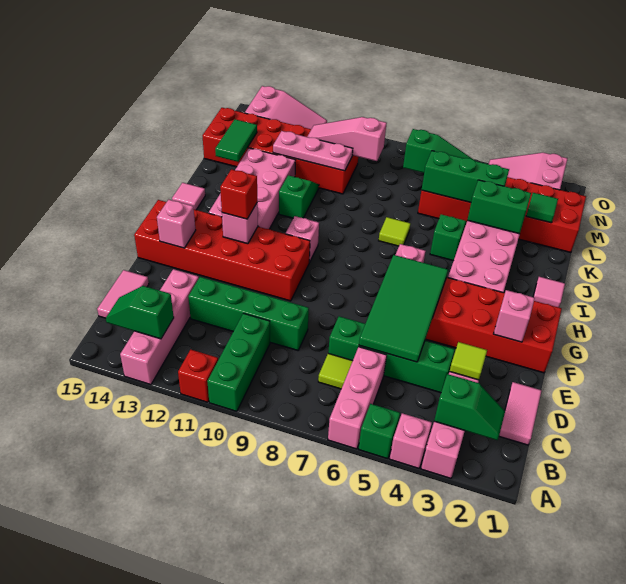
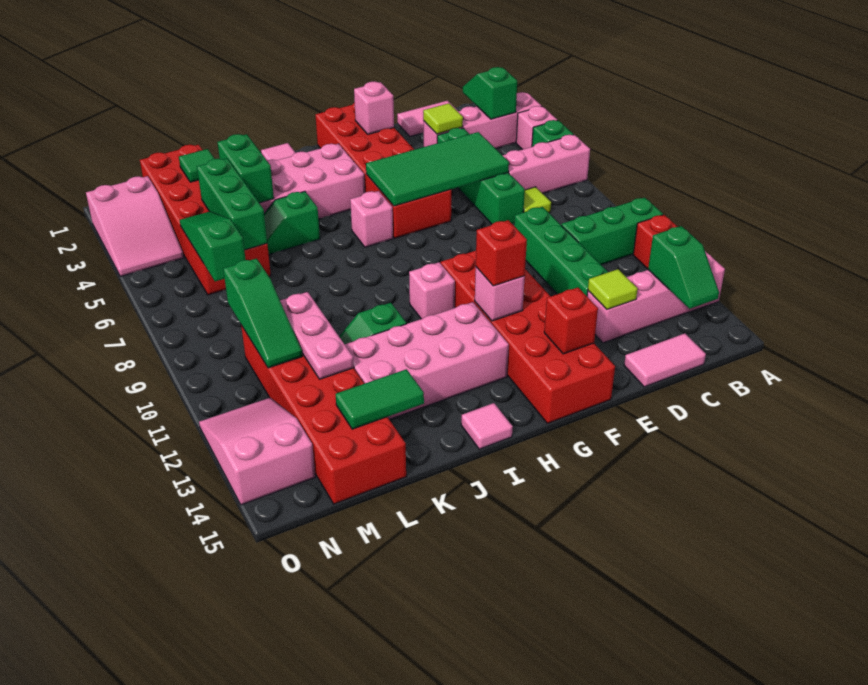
pink 1x1 brick [157,200,196,248] -> red 1x1 brick [544,288,598,354]
lime 1x1 tile [379,217,410,246] -> lime 1x1 tile moved to [588,269,638,309]
pink 1x3 slope [307,117,387,161] -> green 1x3 slope [223,259,302,368]

